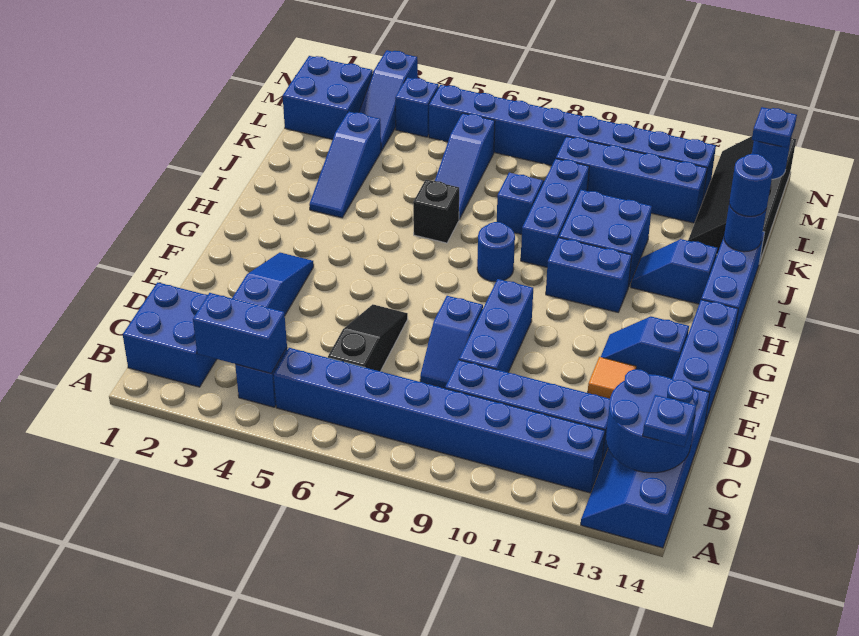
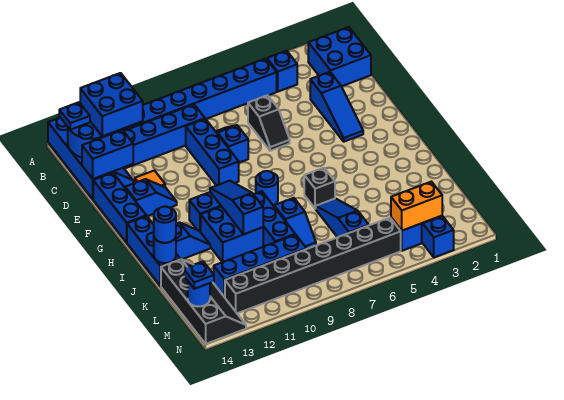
blue 1x2 brick [193,293,287,374] -> blue 1x2 brick moved to [82,130,133,179]
black 1x3 slope [328,304,408,371] -> black 1x2 slope [248,95,290,151]
blue 1x3 slope [309,112,381,218] -> blue 1x3 slope moved to [210,181,263,234]
blue 2x2 brick [283,56,373,140] -> blue 2x2 brick moved to [80,73,143,136]
none -> orange 1x2 brick [391,182,442,231]
blue 1x8 brick [429,85,716,199] -> black 1x8 brick [225,218,401,313]

